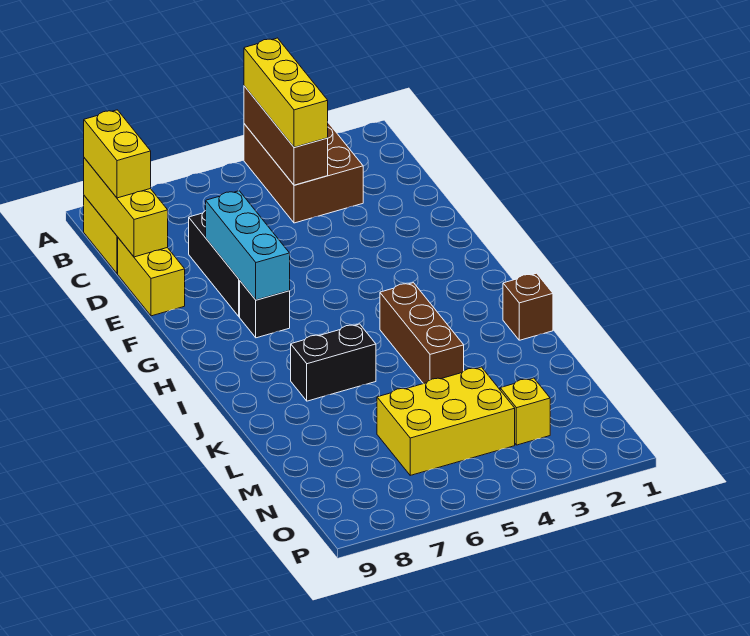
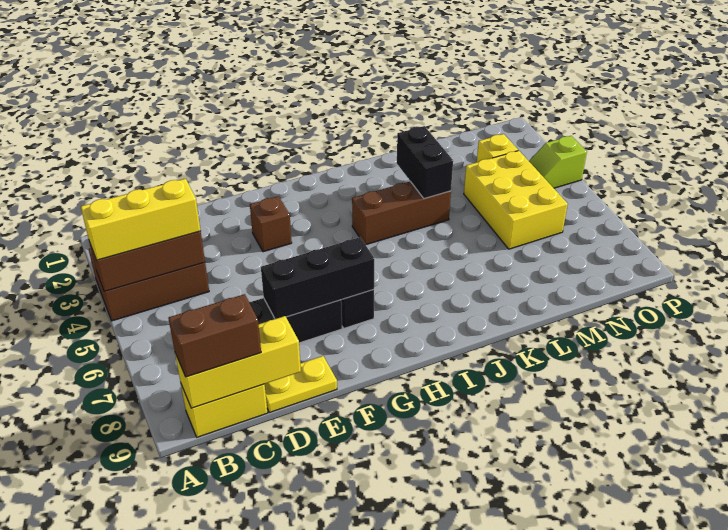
yellow 1x2 brick [84,110,151,198] -> brown 1x2 brick [169,294,261,377]
yellow 1x2 brick [118,238,185,316] -> yellow 1x2 plate [265,356,337,413]
cyan 1x3 brick [206,191,290,300] -> black 1x3 brick [261,237,374,319]
brown 1x1 brick [503,273,553,340] -> brown 1x1 brick moved to [250,196,292,252]
black 1x2 brick [291,324,376,401] -> black 1x2 brick moved to [397,126,453,199]
none -> lime 1x2 slope [529,136,587,188]

